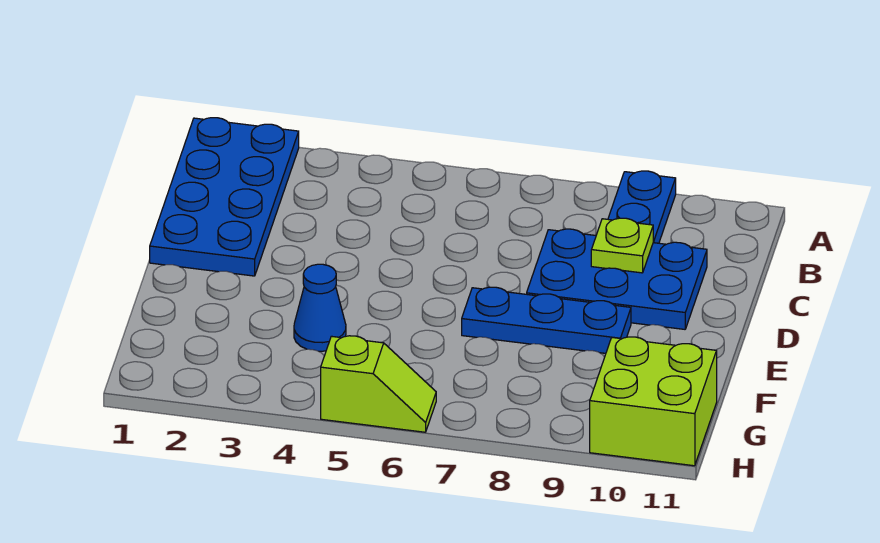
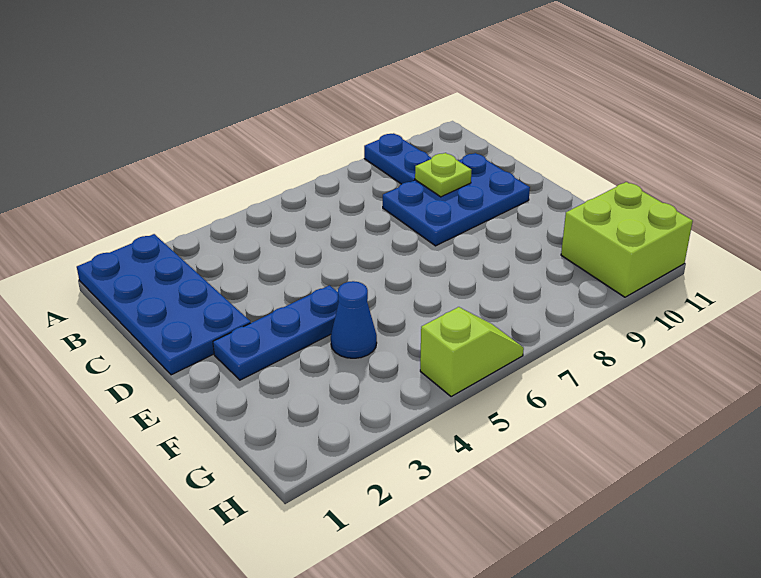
blue 1x3 plate [462,287,631,353] -> blue 1x3 plate moved to [213,285,339,380]

